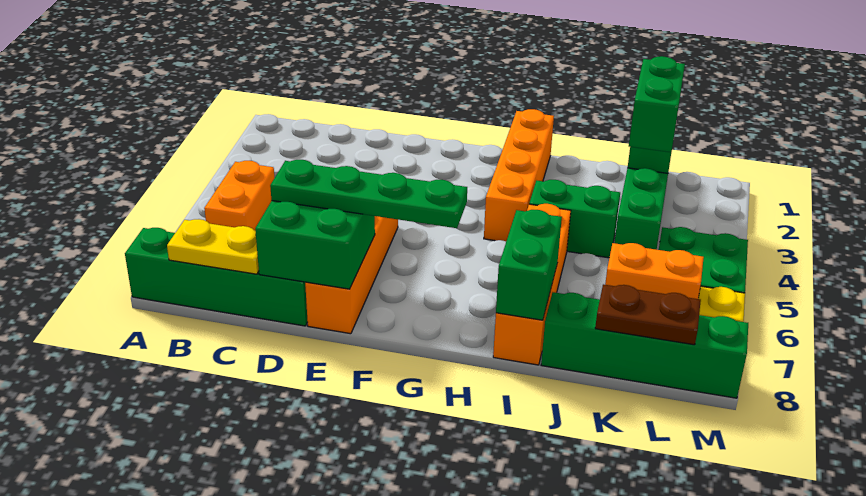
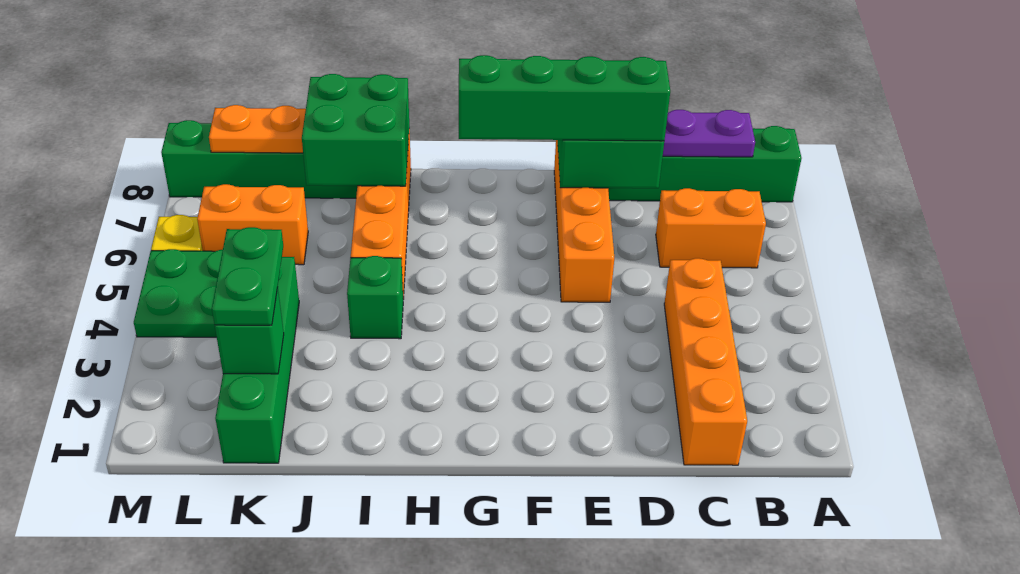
orange 1x2 brick [204,161,274,231] -> orange 1x2 brick turned to [656,188,766,268]
yellow 1x2 plate [167,219,259,274] -> purple 1x2 plate [663,110,755,157]
green 1x4 plate [270,160,467,228] -> green 1x4 brick [459,55,670,141]
orange 1x4 brick [484,109,554,241] -> orange 1x4 brick moved to [664,258,747,465]
green 1x2 brick [529,180,620,258] -> green 1x1 brick [347,256,403,339]
green 1x2 brick [496,210,562,320] -> green 2x2 brick [302,74,409,186]
green 1x2 brick [629,56,685,152] -> green 1x2 plate [212,227,283,325]
brown 1x2 plate [595,284,701,345] -> orange 1x2 plate [209,105,306,153]

